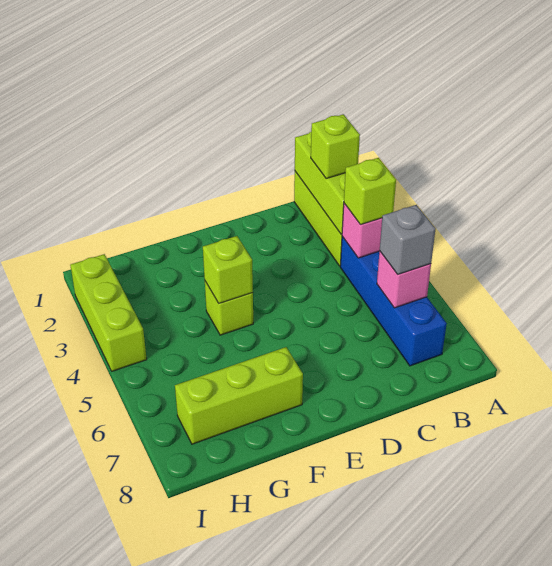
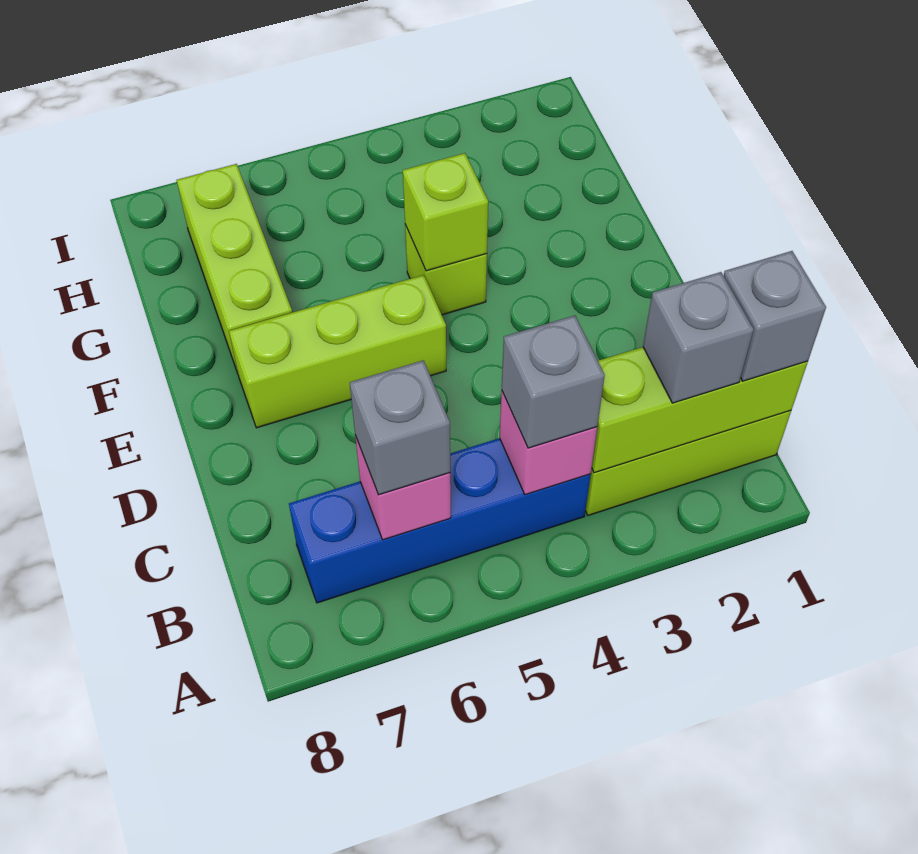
none -> grey 1x1 brick [724,251,826,381]
lime 1x1 brick [311,114,360,179] -> grey 1x1 brick [643,272,754,403]
lime 1x1 brick [344,158,396,225] -> grey 1x1 brick [502,315,605,448]
lime 1x3 brick [70,254,147,371] -> lime 1x3 brick moved to [229,275,446,428]

